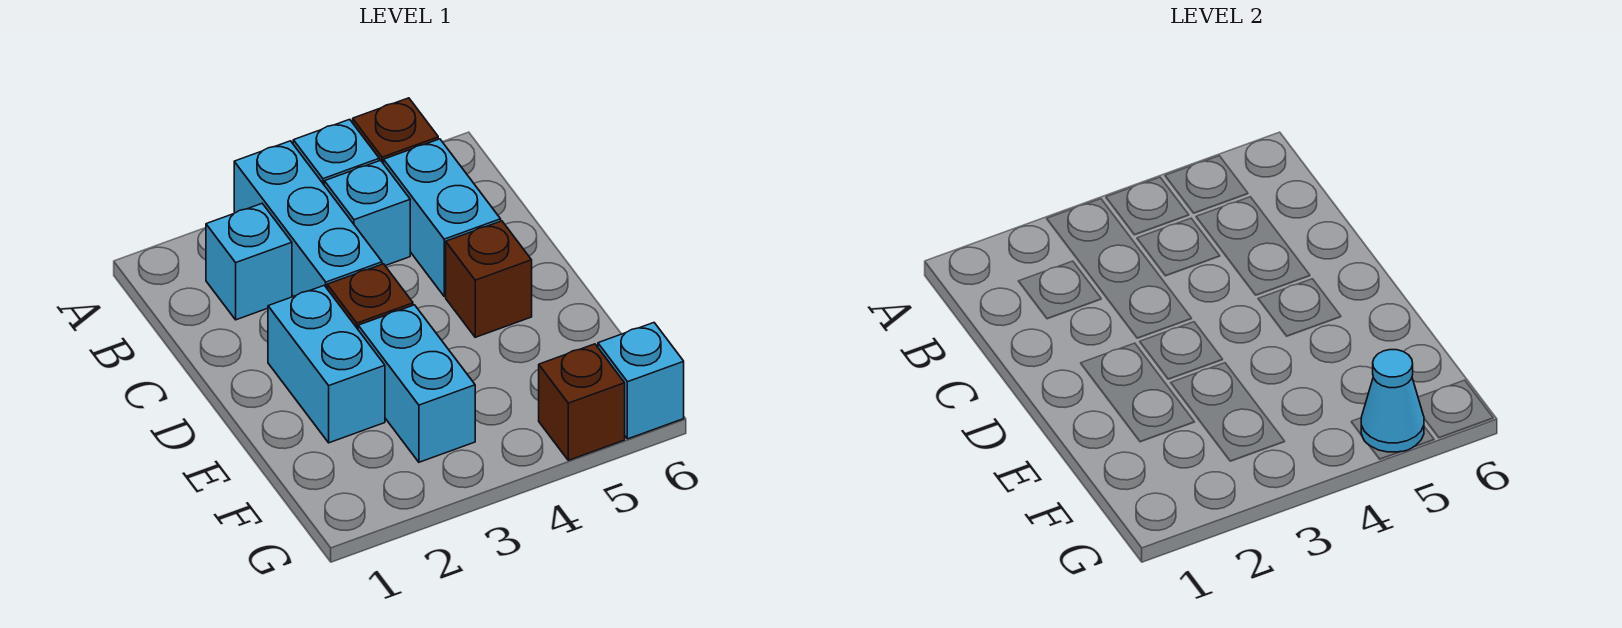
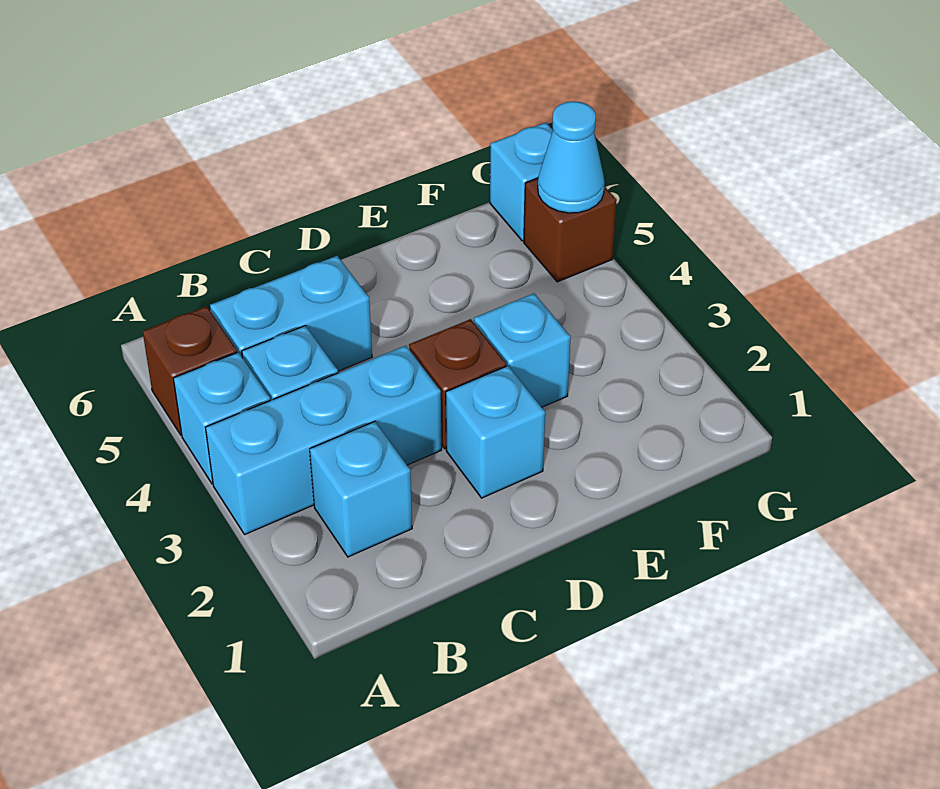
cyan 1x2 brick [268,285,385,443] -> cyan 1x1 brick [446,366,545,498]
brown 1x1 brick [446,221,532,337] -> none
cyan 1x2 brick [358,305,475,462] -> cyan 1x1 brick [474,293,571,407]

